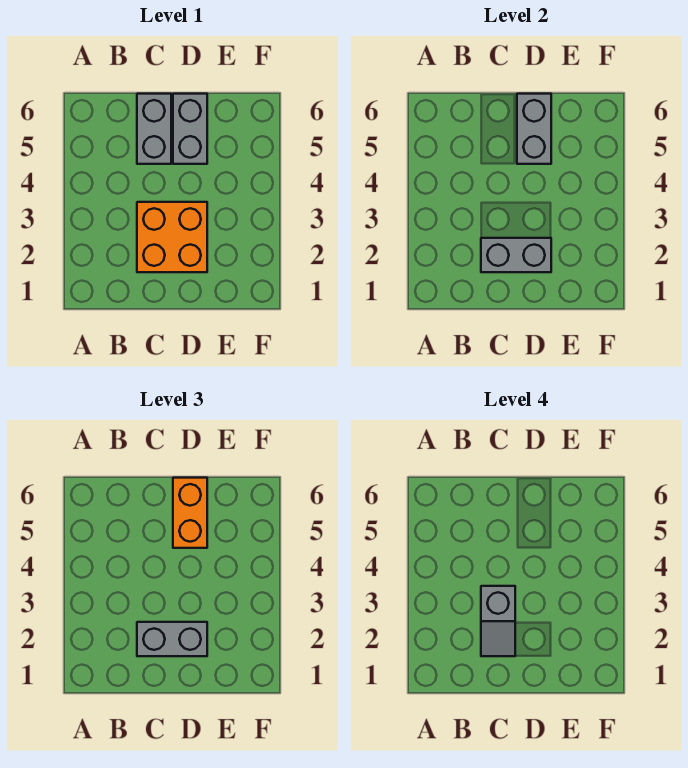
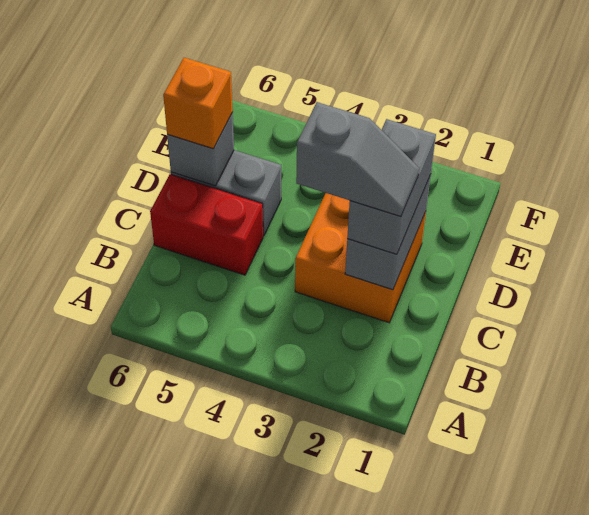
grey 1x2 brick [137,94,171,164] -> red 1x2 brick [150,174,263,275]
grey 1x2 brick [517,94,551,164] -> grey 1x1 brick [167,113,234,186]
orange 1x2 brick [173,478,207,548] -> orange 1x1 brick [163,58,233,148]

